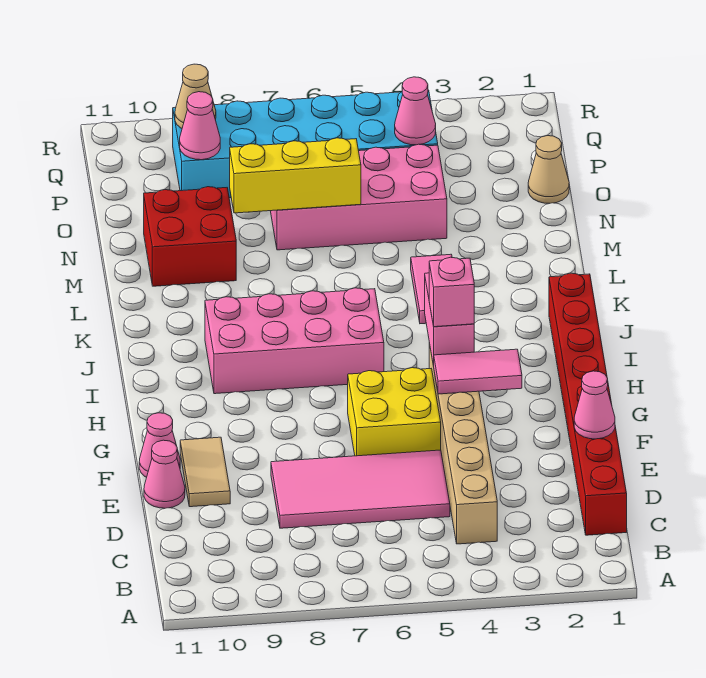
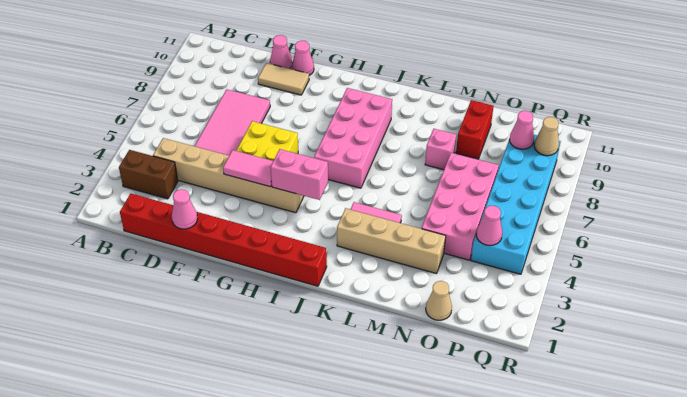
none -> brown 1x2 brick [119,150,178,199]
pink 1x2 tile [434,349,522,394] -> pink 1x2 tile turned to [223,150,273,187]
pink 1x1 brick [429,257,474,327] -> pink 1x1 brick moved to [425,129,456,170]
none -> tan 1x4 brick [337,208,446,274]
red 2x2 brick [144,187,236,286] -> red 1x2 brick [456,100,494,159]
yellow 1x3 brick [230,138,361,213] -> none

